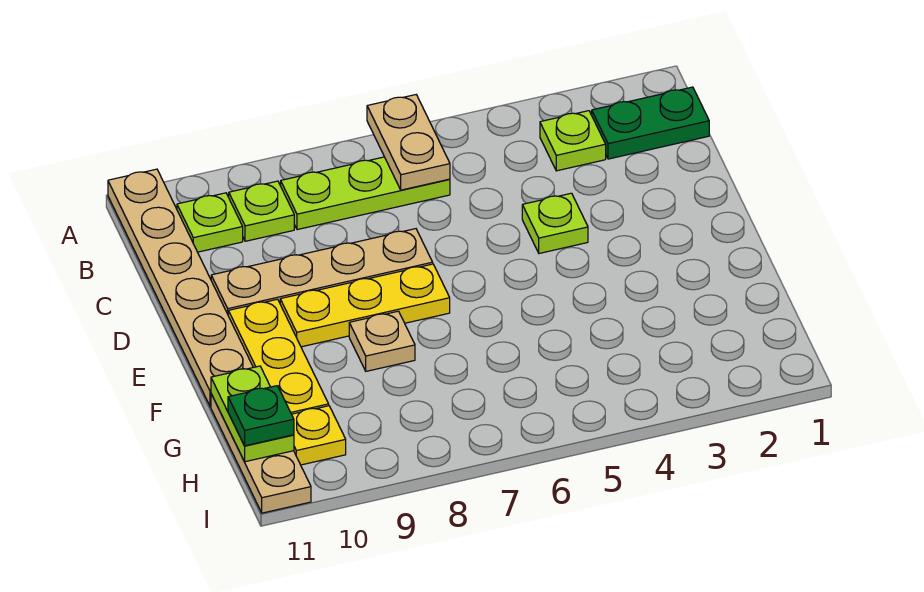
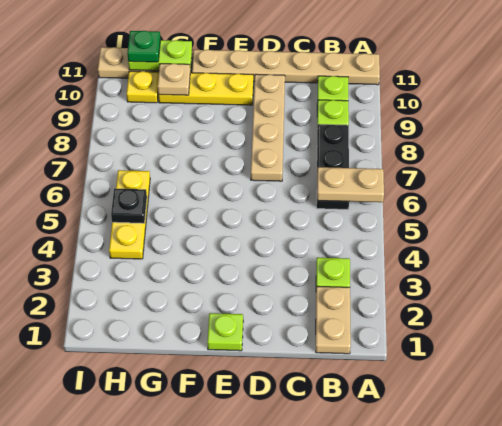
green 1x2 plate [592,87,709,159] -> tan 1x2 plate [316,286,351,354]
lime 1x3 plate [281,157,450,230] -> black 1x3 plate [317,124,349,209]
lime 1x1 plate [522,193,588,253] -> lime 1x1 plate moved to [207,313,243,351]
yellow 1x3 plate [280,264,450,347] -> yellow 1x3 plate moved to [109,170,150,259]
tan 1x1 plate [349,311,415,371] -> tan 1x1 plate moved to [158,64,190,95]
none -> black 1x1 plate [111,189,147,223]

